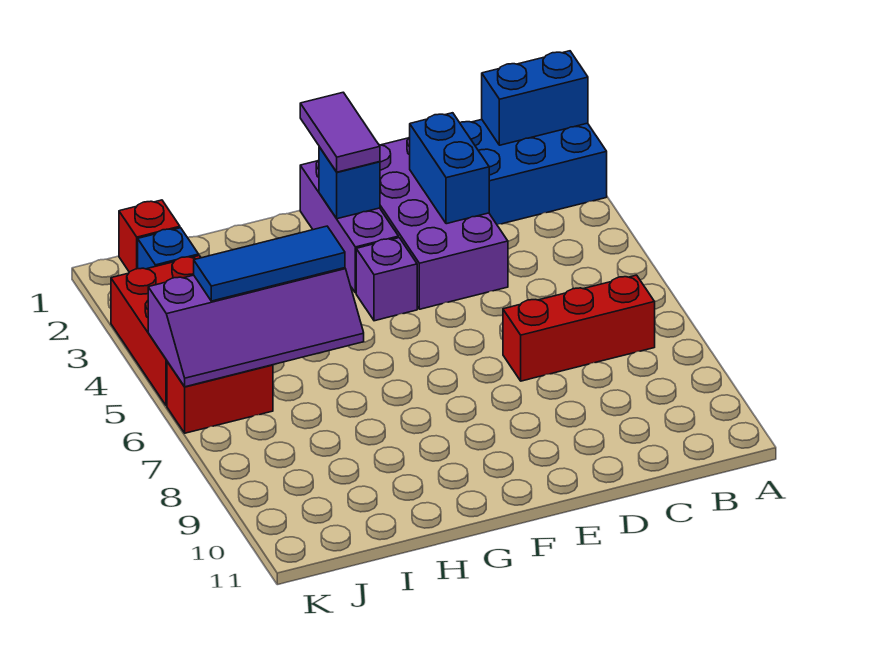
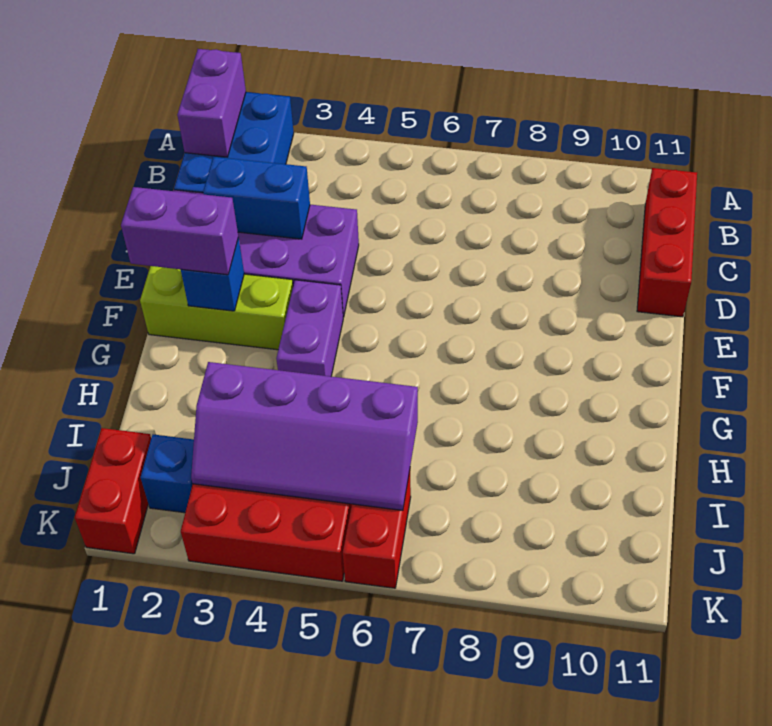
blue 1x2 brick [482,51,588,145] -> purple 1x2 brick [177,49,246,157]
red 1x3 brick [503,275,655,381] -> red 1x3 brick moved to [637,168,697,317]
purple 1x3 brick [300,160,399,293] -> lime 1x3 brick [140,266,293,350]
purple 1x2 tile [300,92,380,172] -> purple 1x2 brick [121,187,238,275]
purple 1x1 brick [356,238,417,321] -> purple 1x2 brick [276,280,343,376]
purple 2x4 slope [148,268,364,387] -> purple 2x4 slope turned to [191,362,418,510]
blue 1x3 tile [194,226,345,301] -> none
red 1x1 brick [119,200,180,272] -> red 1x2 brick [75,428,151,554]

